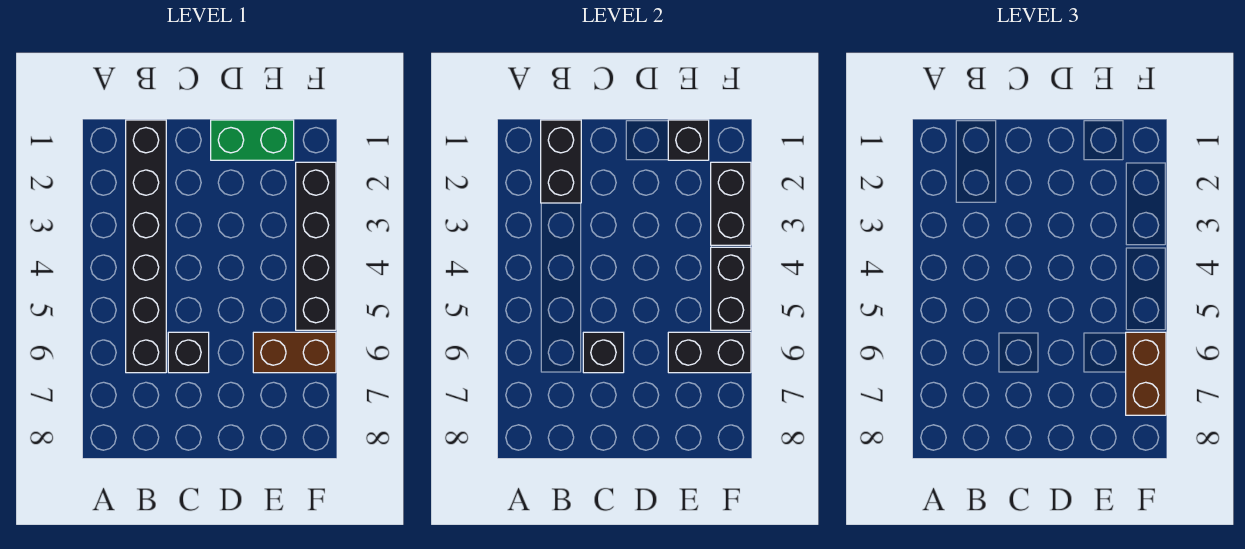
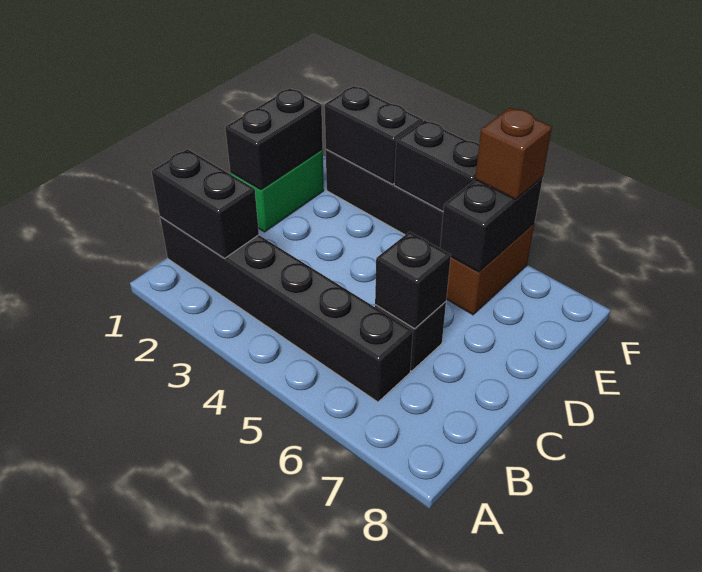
black 1x1 brick [668,120,709,160] -> black 1x2 brick [225,88,323,190]
brown 1x2 brick [1126,332,1166,415] -> brown 1x1 brick [475,108,552,200]

